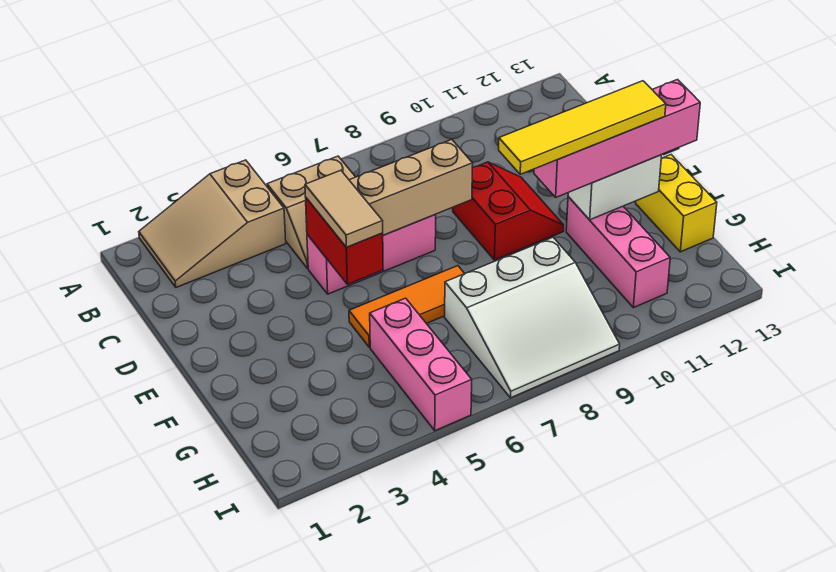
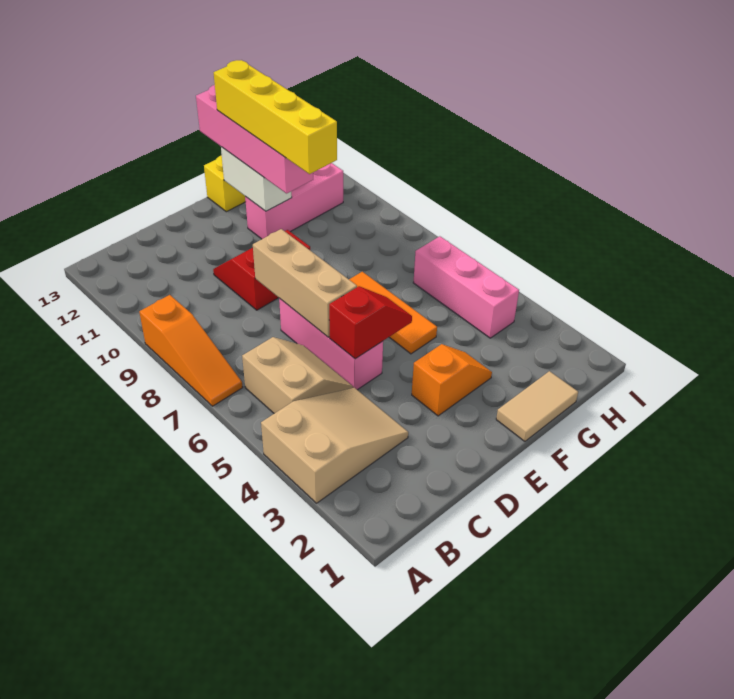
tan 2x3 slope [139,160,286,287] -> tan 2x3 slope turned to [261,388,408,503]
none -> orange 1x3 slope [139,295,243,406]
red 1x2 brick [306,198,383,284] -> red 1x2 slope [329,286,412,359]
tan 1x2 tile [305,170,383,247] -> tan 1x2 tile moved to [496,371,578,441]
none -> orange 1x2 slope [412,344,492,416]
yellow 1x4 tile [499,81,666,174] -> yellow 1x4 brick [214,60,337,174]
pink 1x3 brick [370,298,472,431] -> pink 1x3 brick turned to [413,236,519,338]
white 3x3 slope [445,237,620,398] -> none

